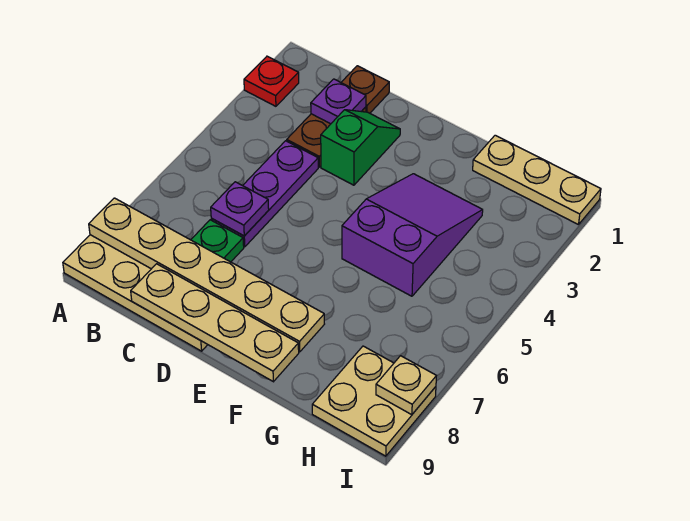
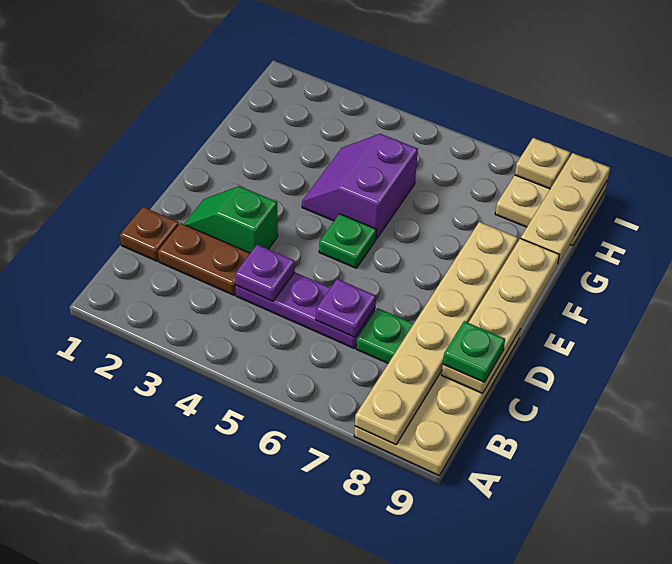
red 1x1 plate [244,56,299,106] -> none
purple 1x1 plate [311,79,366,124] -> purple 1x1 plate moved to [235,245,295,301]
none -> green 1x1 plate [443,321,505,382]
none -> green 1x1 plate [319,214,377,268]
purple 2x3 slope [342,174,483,296] -> purple 2x2 slope [302,134,418,239]
tan 1x3 plate [473,135,601,225] -> tan 1x3 plate moved to [521,153,610,263]

